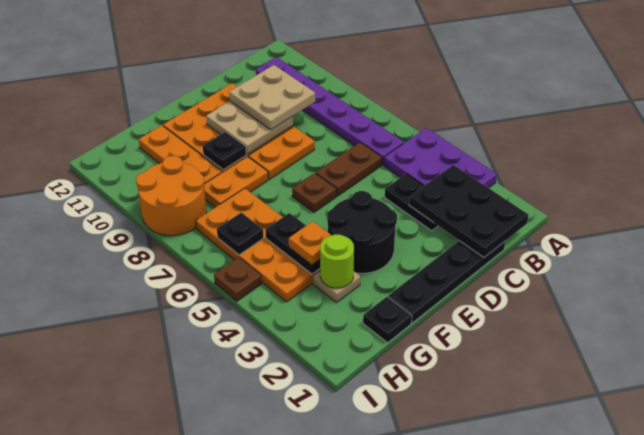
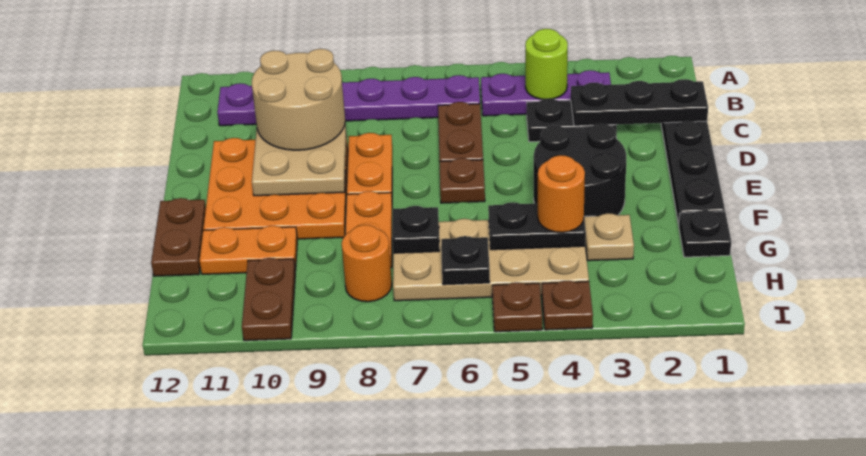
purple 2x3 plate [384,128,497,188] -> purple 1x3 plate [481,70,611,116]
black 2x3 plate [409,165,529,257] -> black 1x3 plate [571,79,708,126]
tan 2x2 plate [229,65,315,130] -> tan 2x2 round brick [252,49,345,150]
black 1x1 plate [203,131,246,170] -> black 1x1 plate moved to [392,206,439,253]
none -> brown 1x2 plate [151,198,206,276]
lime 1x1 round brick [320,235,354,288] -> lime 1x1 round brick moved to [525,29,568,99]
orange 2x4 plate [196,188,320,302] -> tan 2x4 plate [393,219,589,301]
orange 1x1 plate [289,221,332,265] -> orange 1x1 round brick [538,155,585,233]
orange 1x3 plate [139,125,222,184] -> orange 1x2 plate [200,226,297,274]
orange 2x2 round brick [136,156,206,236] -> orange 1x1 round brick [342,225,392,302]
none -> brown 1x2 plate [242,258,295,341]
none -> brown 1x1 plate [542,281,593,330]

